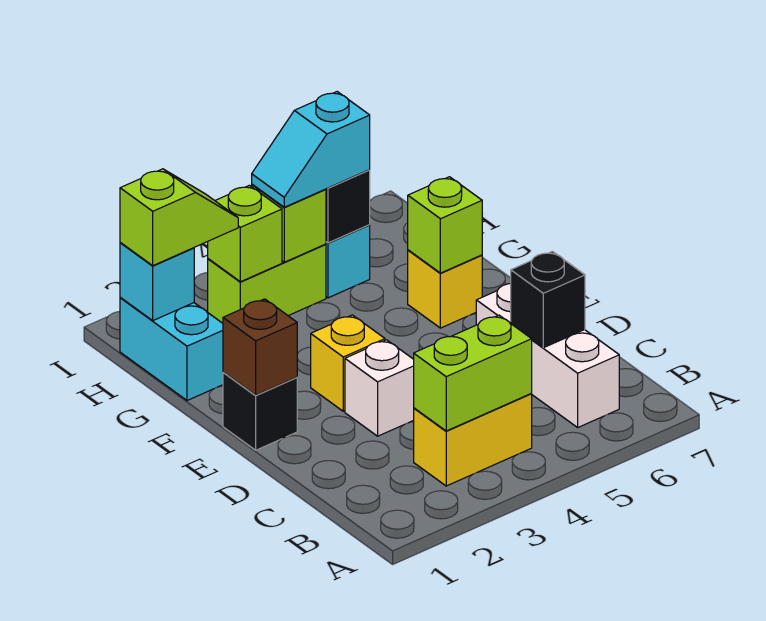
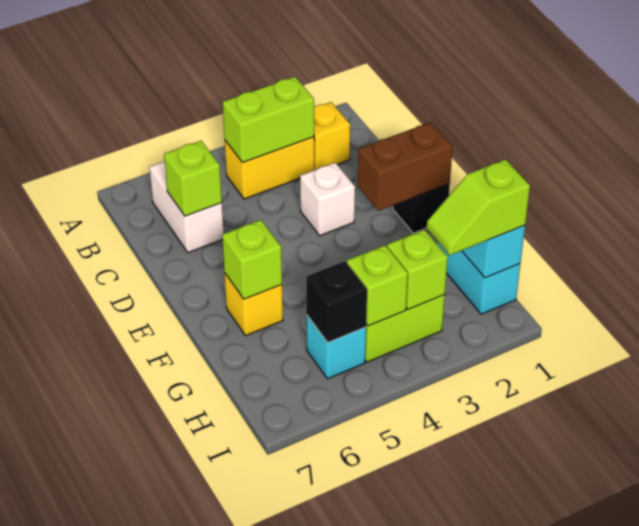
white 1x3 brick [476,284,619,427] -> white 1x2 brick [149,161,224,253]
black 1x1 brick [511,251,585,348] -> lime 1x1 brick [164,141,222,216]
brown 1x1 brick [223,299,297,395] -> brown 1x2 brick [358,122,453,211]
yellow 1x1 brick [311,315,385,411] -> yellow 1x1 brick moved to [314,102,350,170]
cyan 1x2 slope [252,92,370,207] -> none

